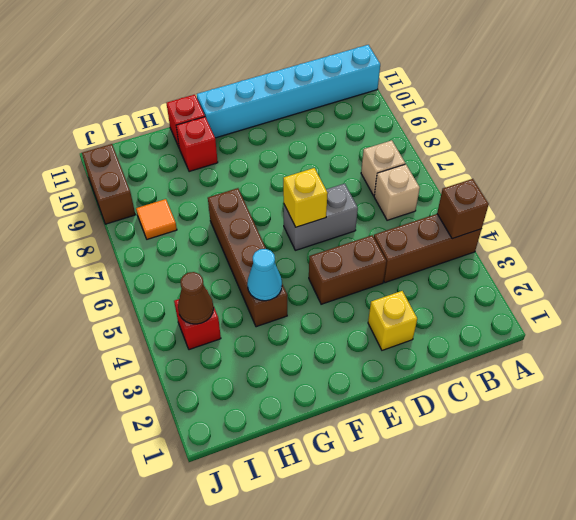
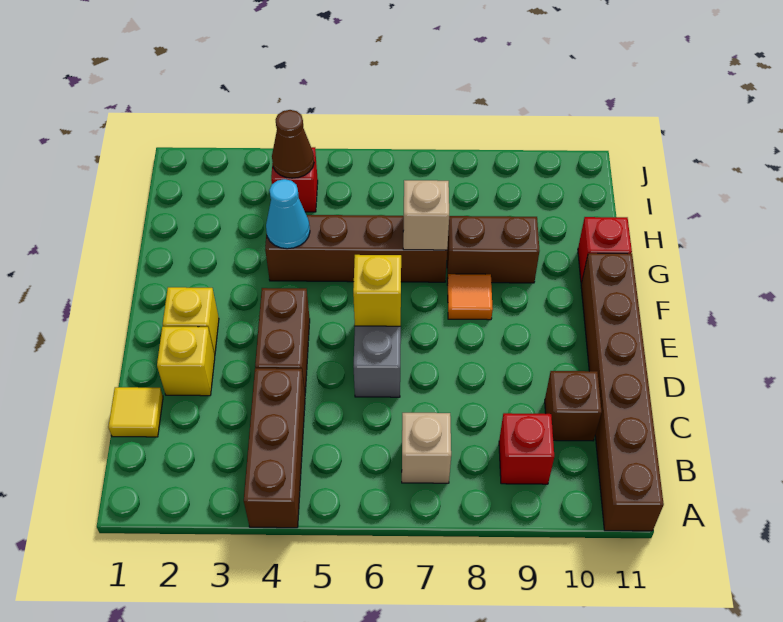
brown 1x1 brick [437,179,489,239] -> brown 1x1 brick moved to [545,371,602,441]
cyan 1x6 brick [197,45,380,138] -> brown 1x6 brick [581,253,664,531]
tan 1x1 brick [374,164,420,220] -> tan 1x1 brick moved to [403,180,449,250]
none -> yellow 1x1 tile [108,387,163,437]
none -> yellow 1x1 brick [163,287,219,356]
red 1x1 brick [176,117,218,172] -> red 1x1 brick moved to [499,413,554,484]
orange 1x1 tile [136,199,177,239] -> orange 1x1 tile moved to [447,274,493,320]
brown 1x2 brick [82,144,135,224] -> brown 1x2 brick moved to [447,216,540,283]

